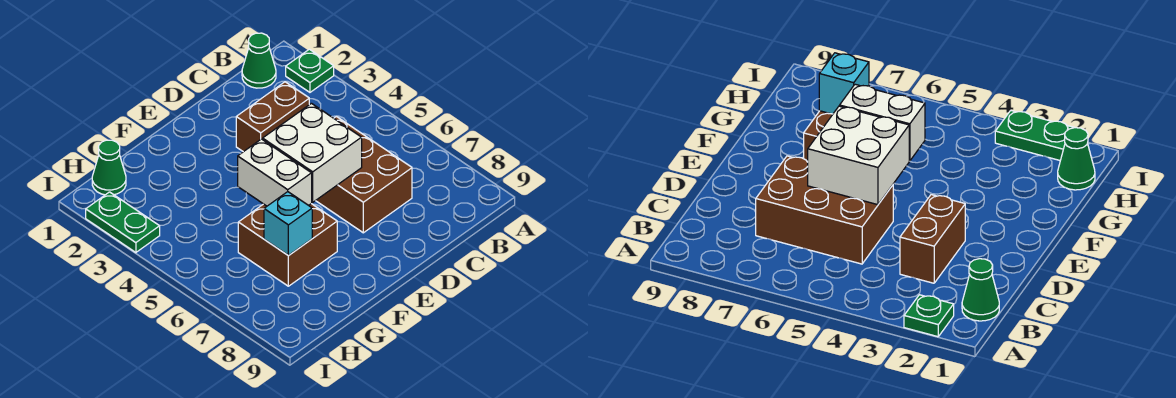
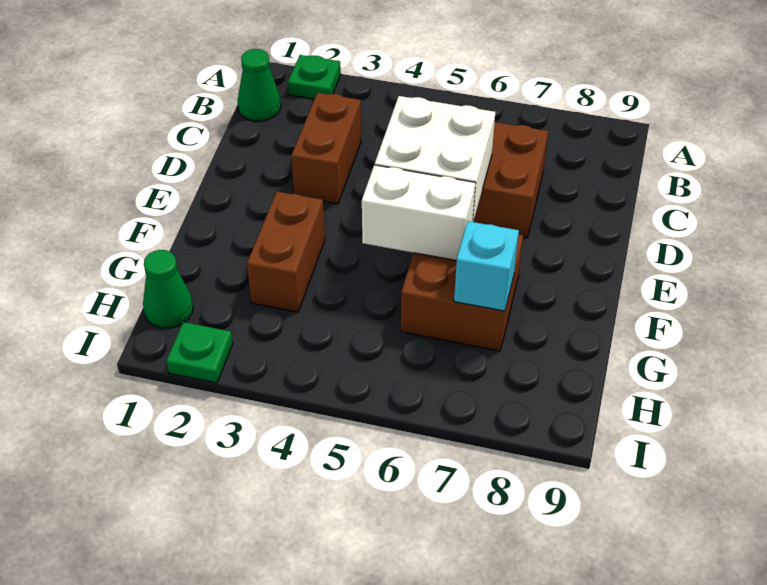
none -> brown 1x2 brick [247,191,325,312]
green 1x2 plate [86,192,160,253] -> green 1x1 plate [166,322,233,383]

